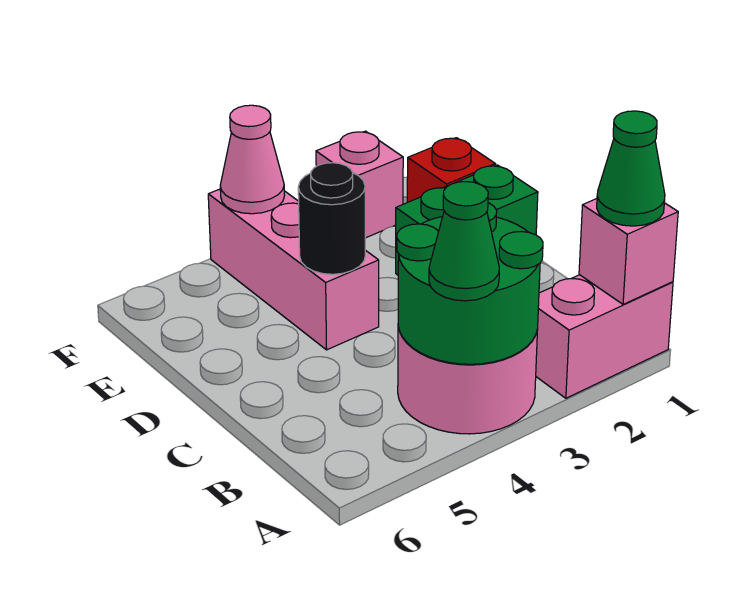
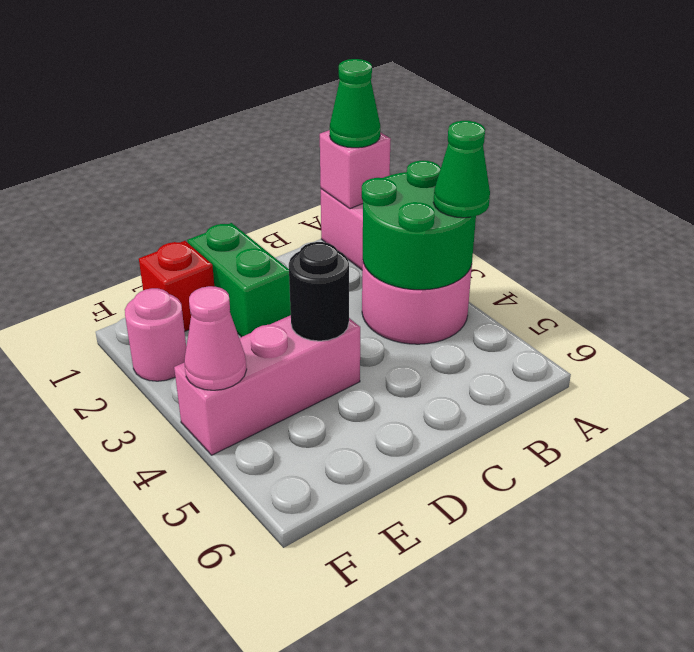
pink 1x1 brick [316,131,403,238] -> pink 1x1 round brick [125,288,186,381]

